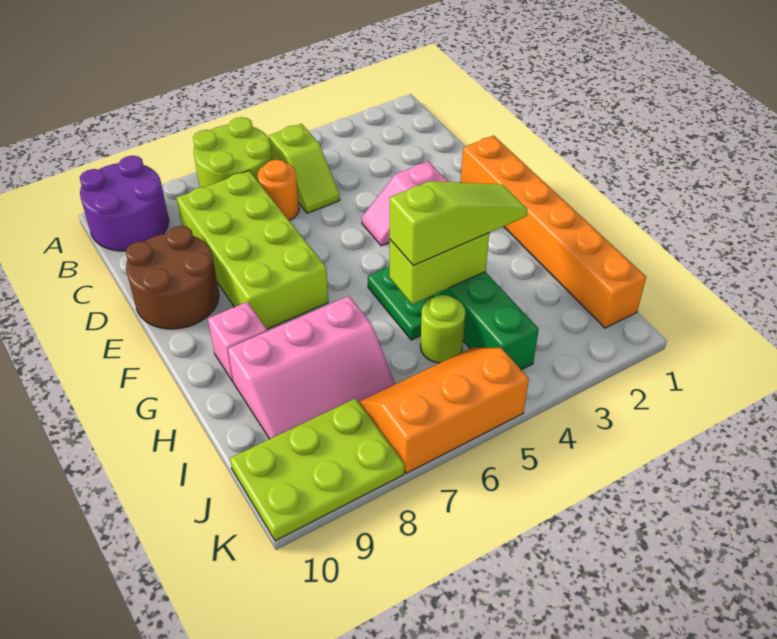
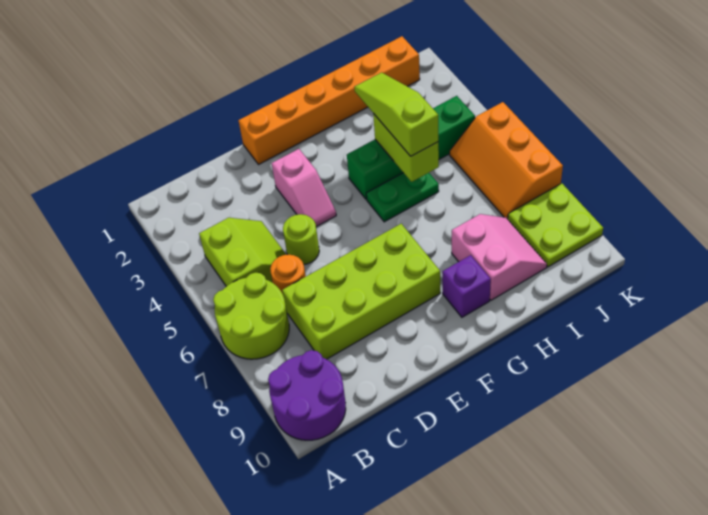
lime 1x2 slope [269,124,340,213] -> lime 2x2 slope [199,218,286,286]
brown 2x2 round brick [126,226,219,329] -> none
pink 1x1 brick [208,302,267,381] -> purple 1x1 brick [443,255,491,317]
pink 2x3 slope [228,296,395,439] -> pink 2x2 slope [452,214,547,300]
lime 1x1 round brick [420,295,465,363] -> lime 1x1 round brick moved to [283,214,319,264]
lime 2x3 plate [230,398,405,541] -> lime 2x2 plate [508,183,603,267]

